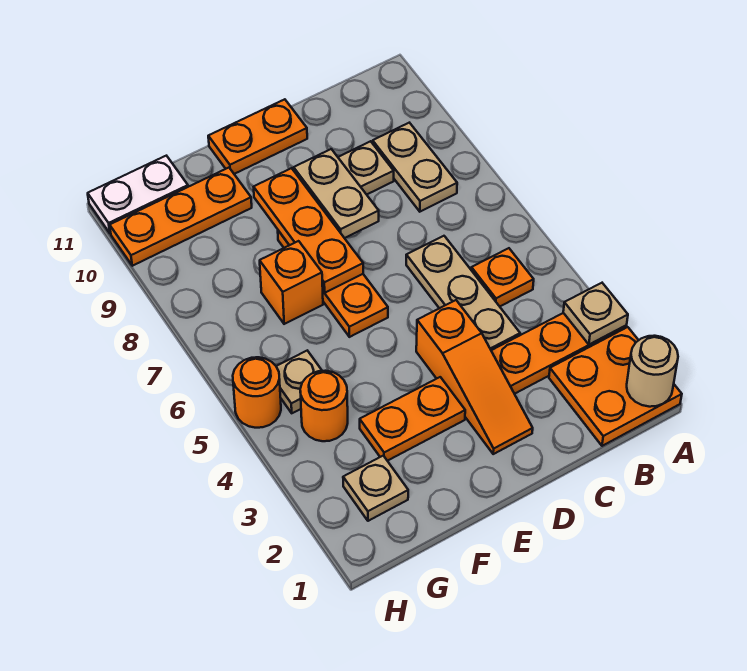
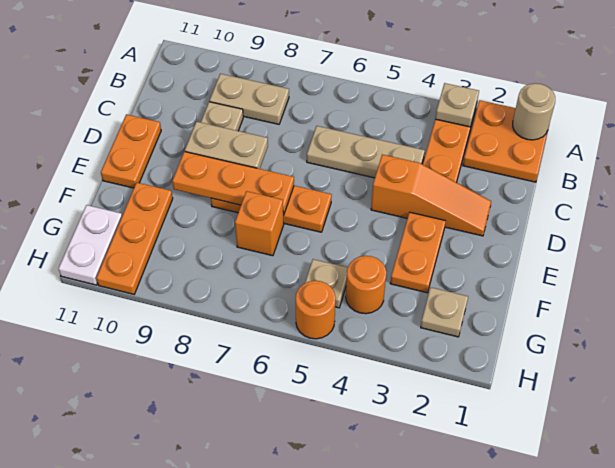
orange 1x1 plate [471,248,534,306] -> none

